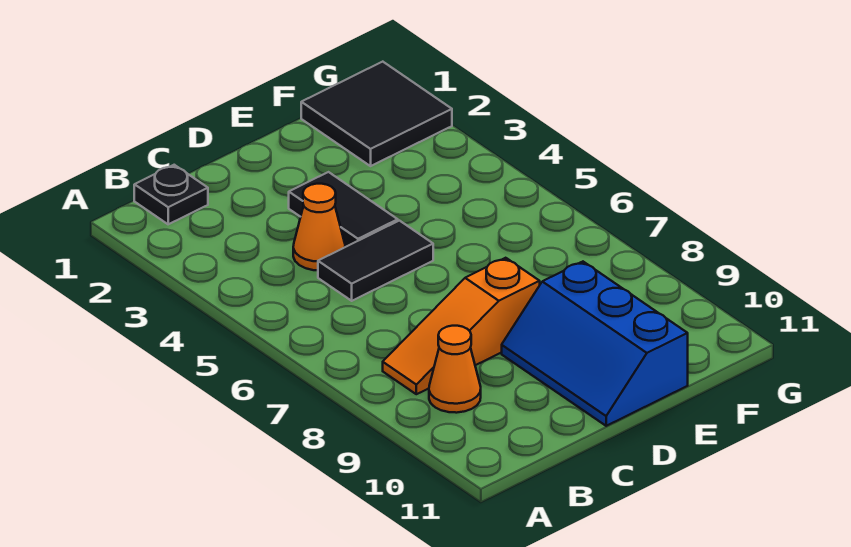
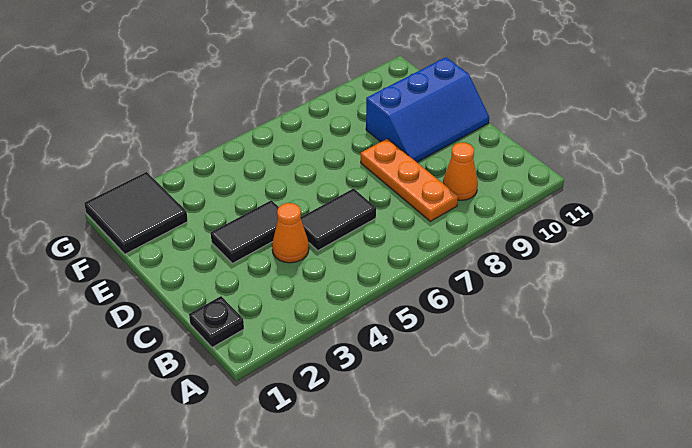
orange 1x3 slope [383,258,540,394] -> orange 1x3 plate [361,139,458,221]
black 1x2 tile [318,221,433,301] -> black 1x2 tile turned to [301,188,376,250]

